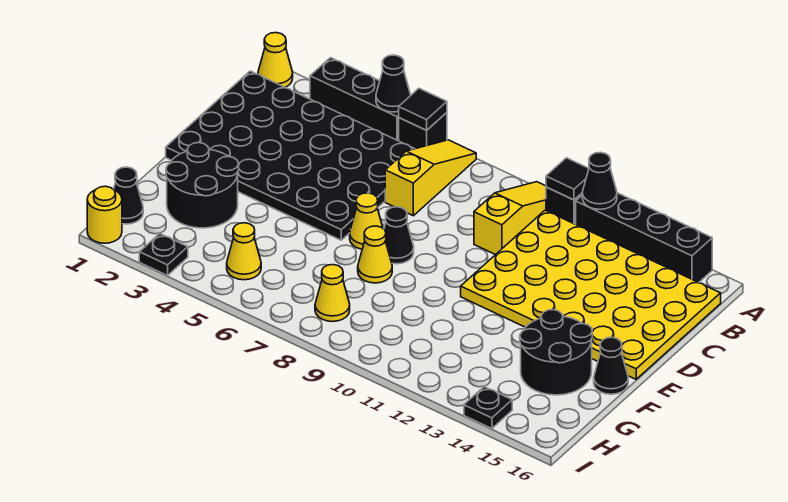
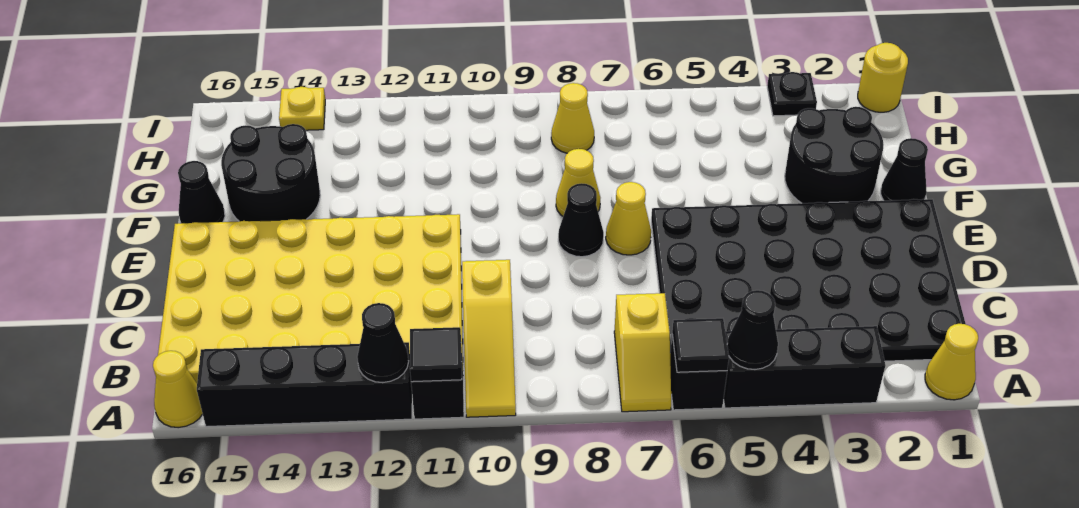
yellow 1x3 slope [385,140,476,216] -> yellow 1x2 slope [614,293,671,412]
black 1x1 cone [113,167,143,224] -> black 1x1 cone moved to [881,138,928,201]
yellow 1x1 cone [227,223,261,280] -> yellow 1x1 cone moved to [153,351,203,428]
black 1x1 plate [464,386,512,429] -> yellow 1x1 plate [279,87,325,130]

